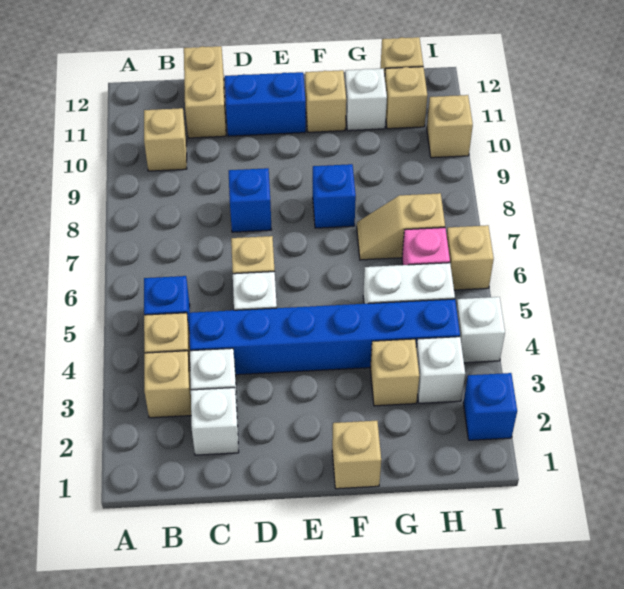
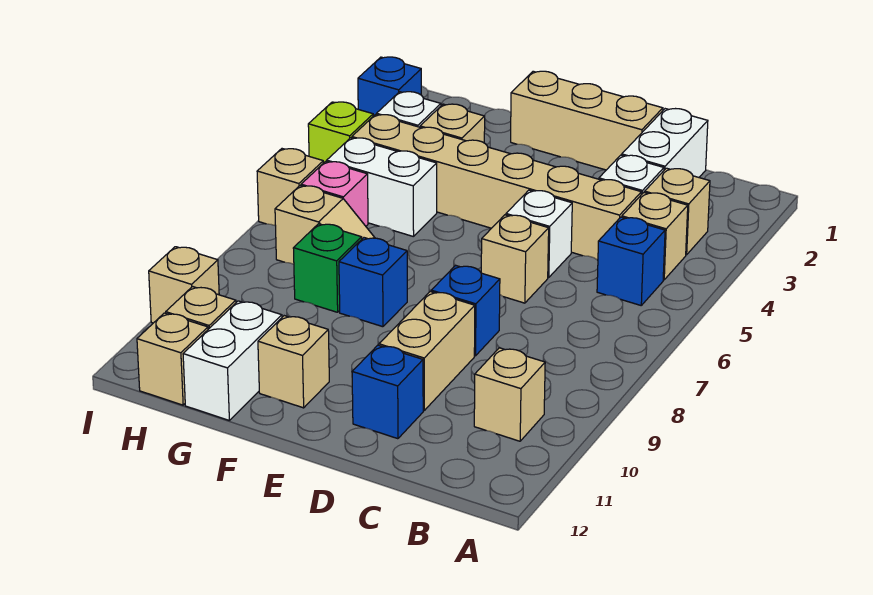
white 1x1 brick [191,388,239,455] -> white 1x2 brick [622,109,708,177]
blue 1x6 brick [189,299,460,375] -> tan 1x6 brick [352,115,641,260]
tan 1x2 brick [184,46,226,138] -> tan 1x2 brick moved to [379,291,475,410]
blue 1x2 brick [225,72,306,136] -> blue 1x1 brick [352,345,423,439]
tan 1x1 brick [332,421,381,489] -> tan 1x3 brick [511,71,663,170]
none -> green 1x1 brick [293,224,362,312]
white 1x1 brick [345,69,387,131] -> white 1x2 brick [183,301,282,420]
white 1x1 brick [456,297,505,363] -> lime 1x1 brick [308,102,373,163]

